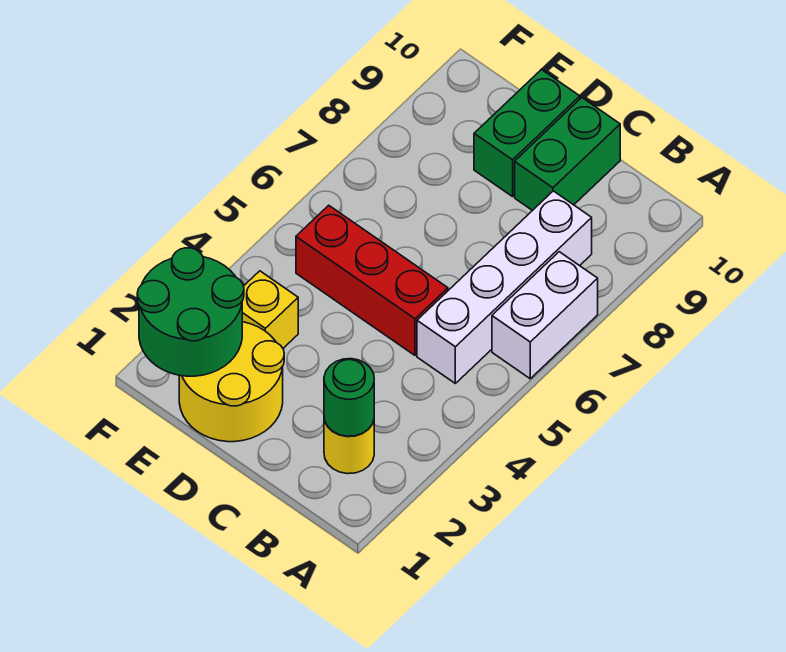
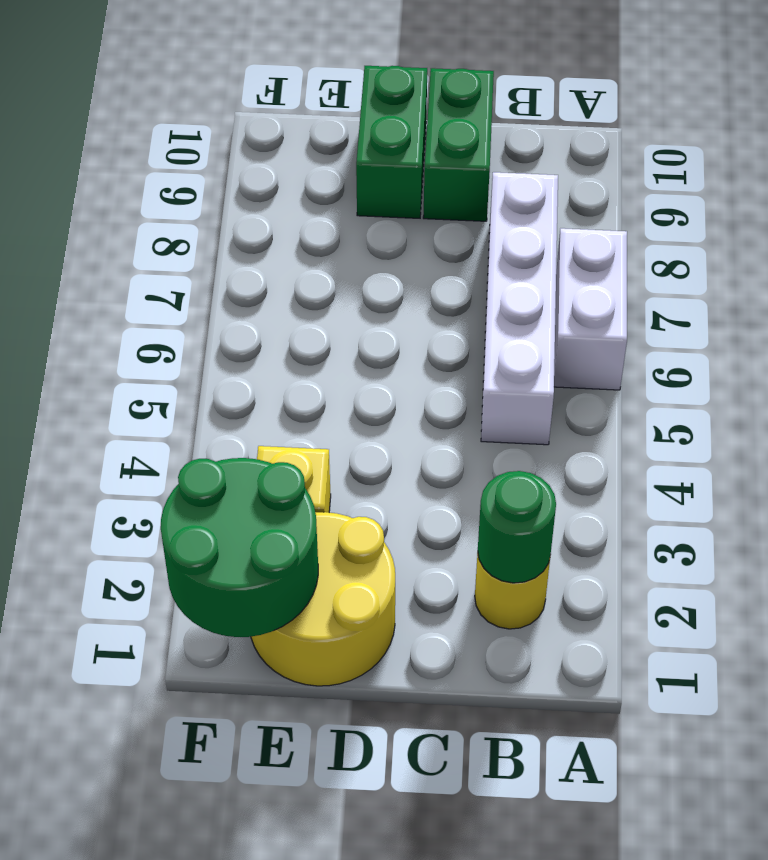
red 1x3 brick [296,205,448,355] -> none

